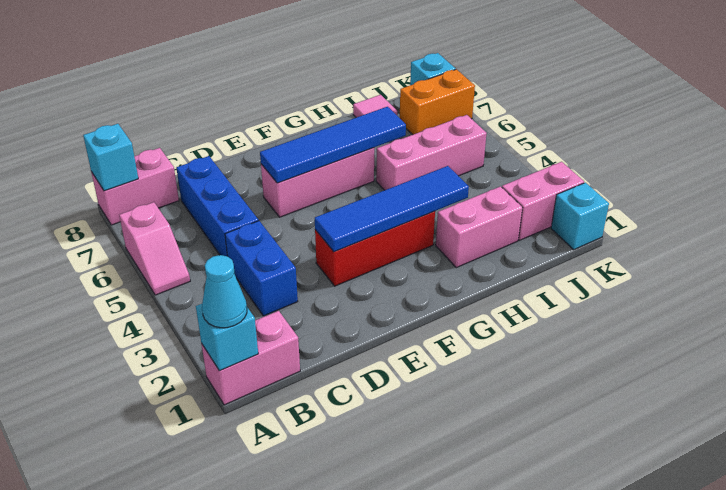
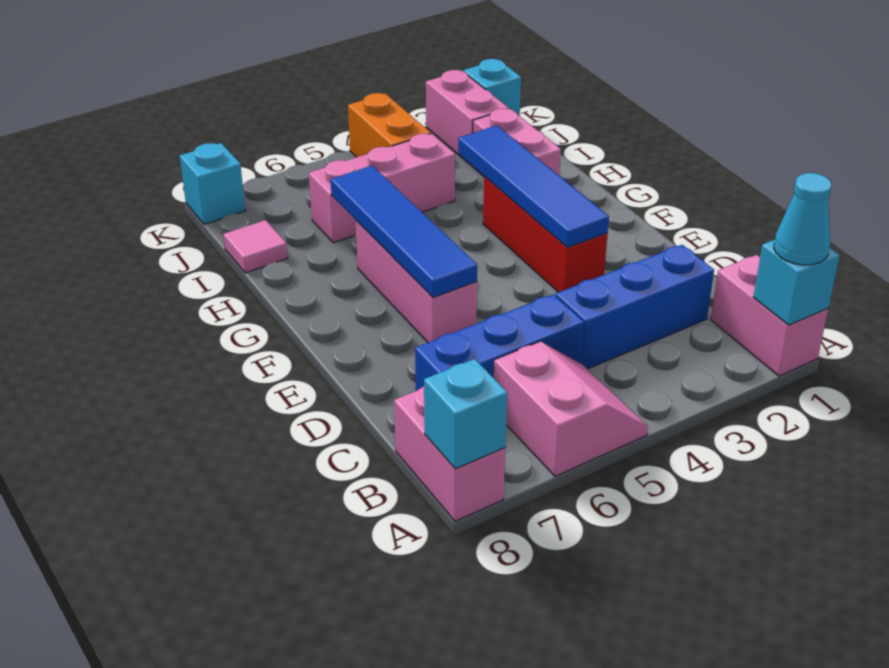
pink 1x2 slope [119,202,190,295] -> pink 2x2 slope [494,341,648,476]
blue 1x2 brick [225,221,298,316] -> blue 1x3 brick [556,245,714,369]
pink 1x3 brick [376,115,487,190] -> pink 1x3 brick turned to [309,134,455,243]
orange 1x2 brick [400,69,475,135] -> orange 1x2 brick moved to [348,93,431,157]

